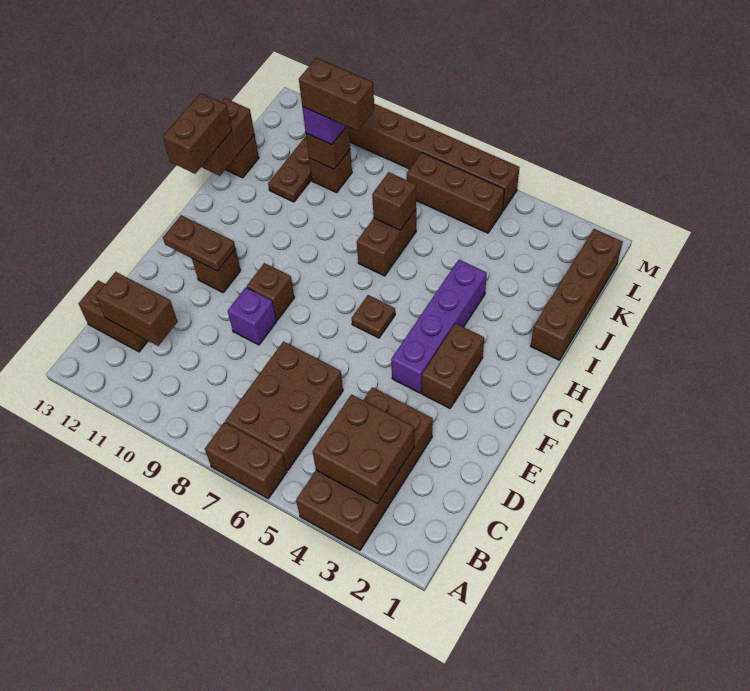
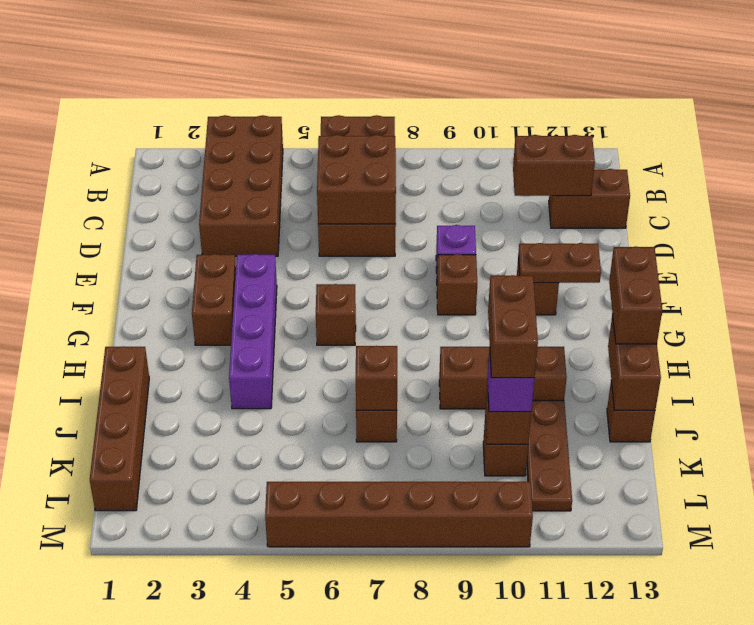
brown 2x2 brick [313,395,414,503] -> brown 2x2 brick moved to [317,135,396,224]
brown 1x1 plate [352,295,395,338] -> brown 1x1 brick [316,284,356,345]
brown 1x2 brick [299,58,374,131] -> brown 1x2 brick turned to [488,275,538,378]
brown 1x3 brick [407,153,504,233] -> brown 1x3 brick moved to [439,346,567,409]

